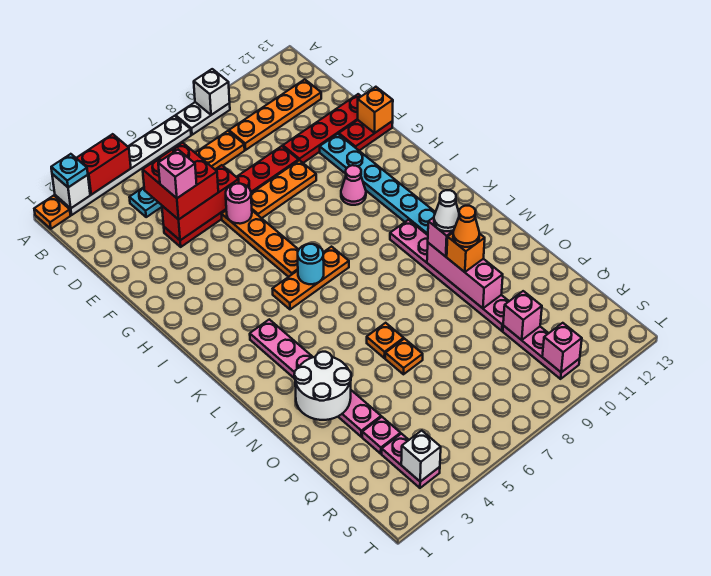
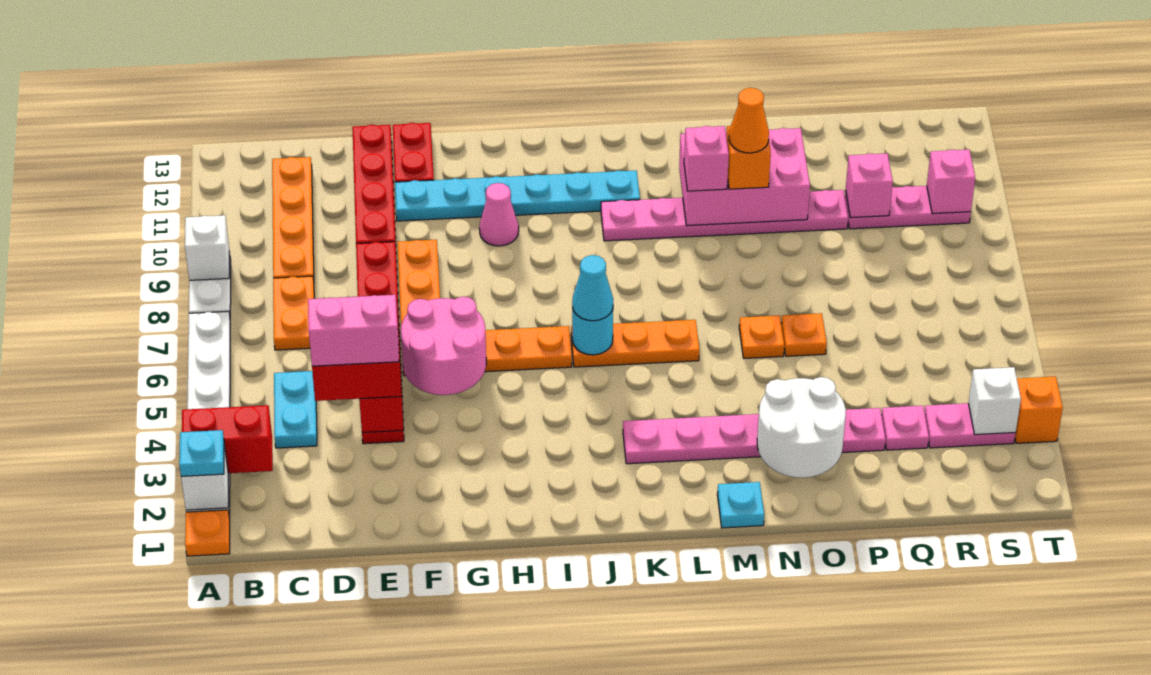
red 1x2 brick [76,134,131,195] -> red 1x2 brick turned to [182,405,273,473]
pink 1x1 brick [158,150,197,198] -> pink 1x2 brick [308,295,399,366]
pink 1x1 round brick [226,184,252,224] -> pink 2x2 round brick [401,297,486,395]
orange 1x1 brick [358,87,393,133] -> orange 1x1 brick moved to [1015,376,1063,443]
orange 1x3 plate [273,247,349,309] -> orange 1x3 plate turned to [571,320,699,367]
none -> cyan 1x1 cone [572,255,613,321]
none -> cyan 1x1 plate [717,482,764,528]
pink 1x3 brick [427,243,503,308] -> pink 2x3 brick [679,128,810,226]
white 1x1 cone [434,190,459,231] -> none

